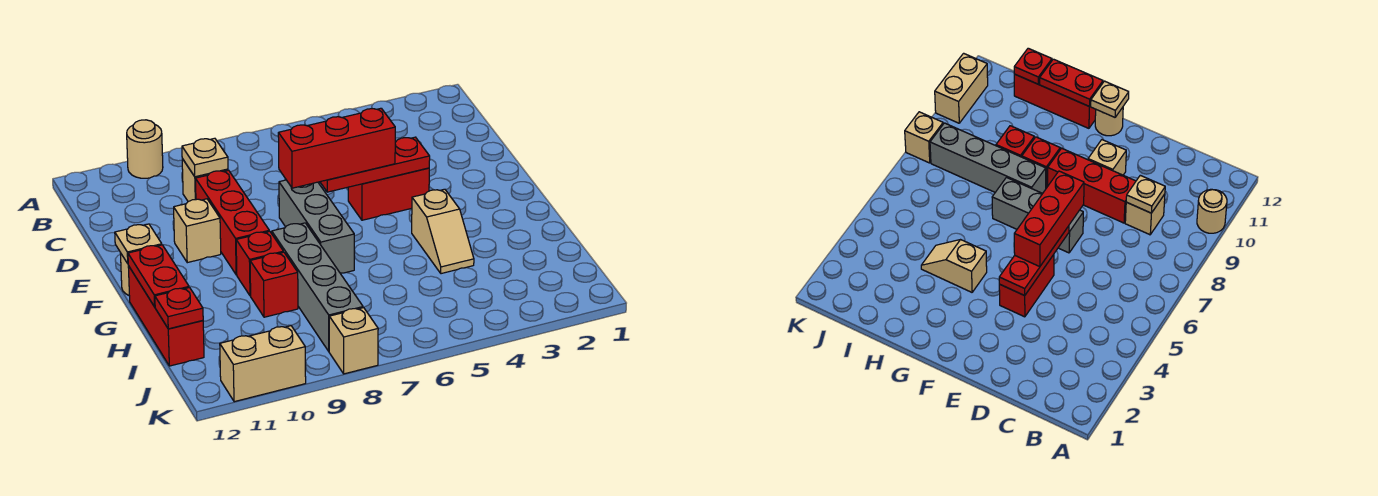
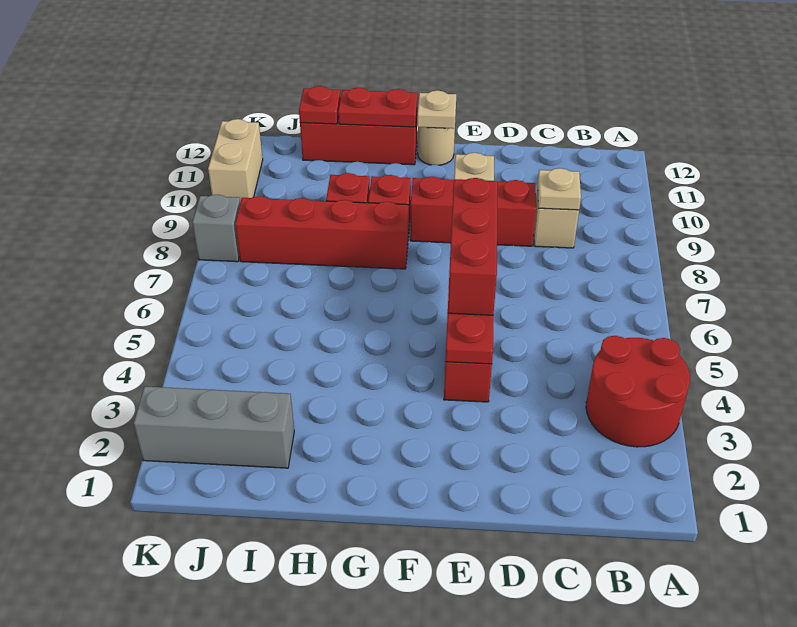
none -> red 2x2 round brick [586,336,690,447]
tan 1x1 round brick [127,120,163,178] -> none
grey 1x3 brick [279,180,354,273] -> grey 1x3 brick moved to [134,386,294,468]
tan 1x2 slope [412,189,474,274] -> none
grey 1x4 brick [272,223,363,351] -> red 1x4 brick [235,196,408,269]
tan 1x1 brick [329,308,378,374] -> grey 1x1 brick [192,195,240,262]

